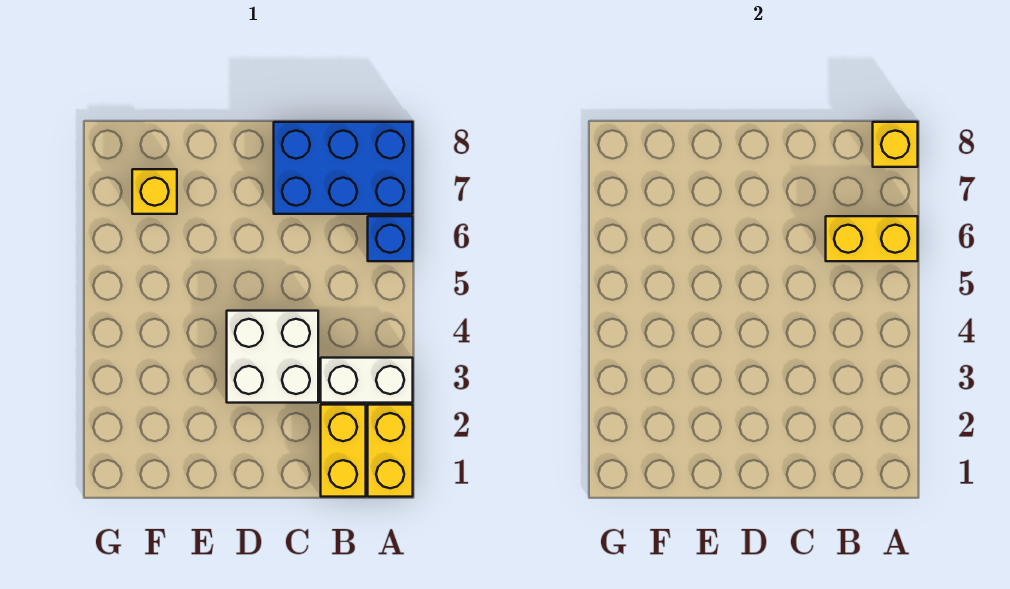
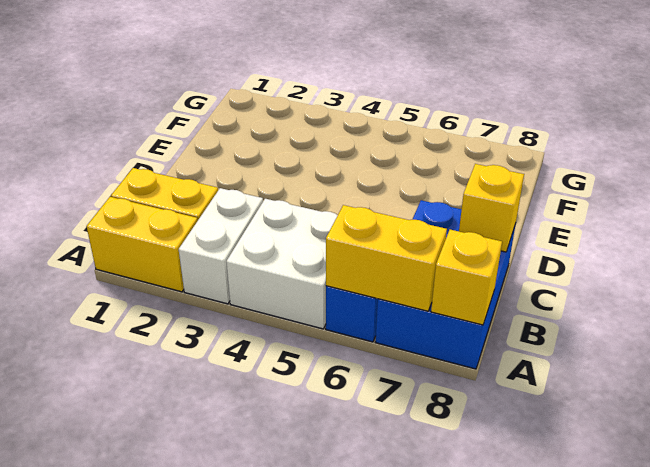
yellow 1x2 brick [826,216,918,261] -> yellow 1x2 brick turned to [326,205,447,311]
white 2x2 brick [227,311,318,403] -> white 2x2 brick moved to [226,199,338,329]
yellow 1x1 brick [132,169,177,214] -> yellow 1x1 brick moved to [459,164,524,252]

